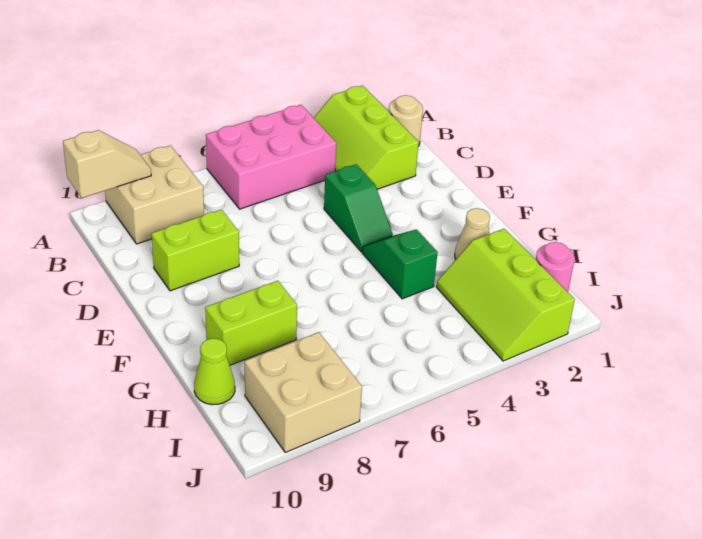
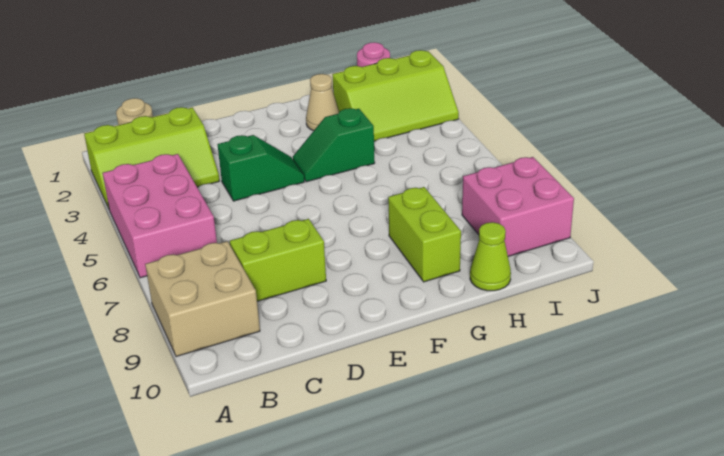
tan 1x2 slope [63,130,151,198] -> none
lime 1x2 brick [152,210,239,291] -> lime 1x2 brick turned to [230,219,326,301]
tan 2x2 brick [245,332,362,452] -> pink 2x2 brick [462,157,574,256]

